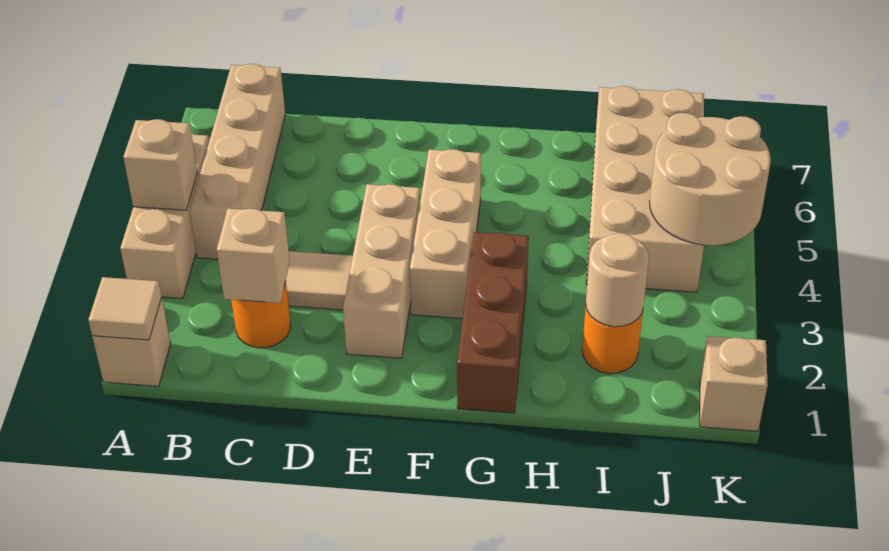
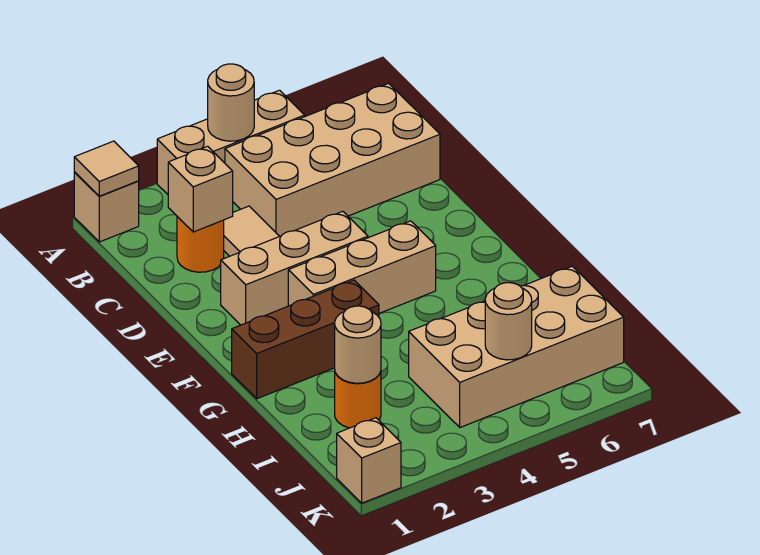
tan 1x1 brick [123,119,197,210] -> tan 1x1 round brick [208,64,254,141]
tan 1x4 brick [189,64,285,259] -> tan 2x4 brick [225,83,440,236]
tan 2x2 round brick [649,113,771,245] -> tan 1x1 round brick [485,283,532,360]

